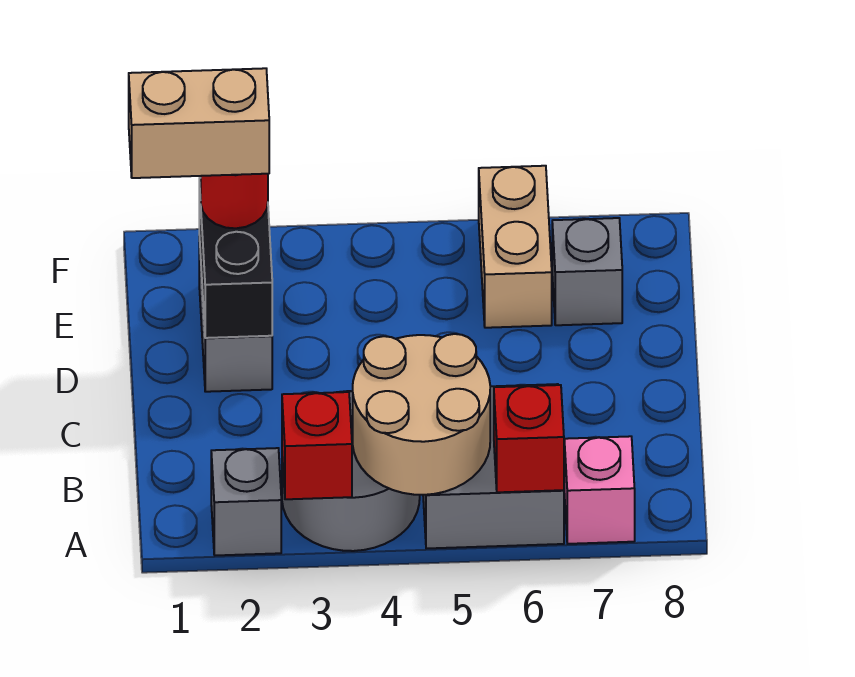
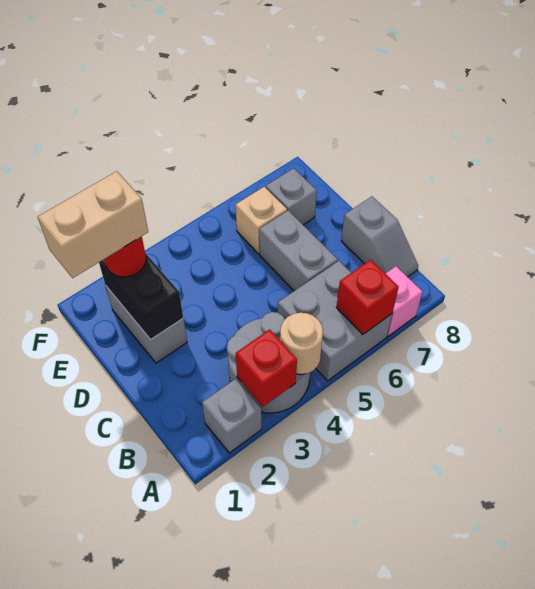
tan 2x2 round brick [353,334,490,495] -> tan 1x1 round brick [280,313,323,375]
none -> grey 1x2 slope [341,197,418,277]
none -> grey 1x2 brick [259,210,338,291]
tan 1x2 brick [479,166,552,328] -> tan 1x1 brick [236,187,287,254]

